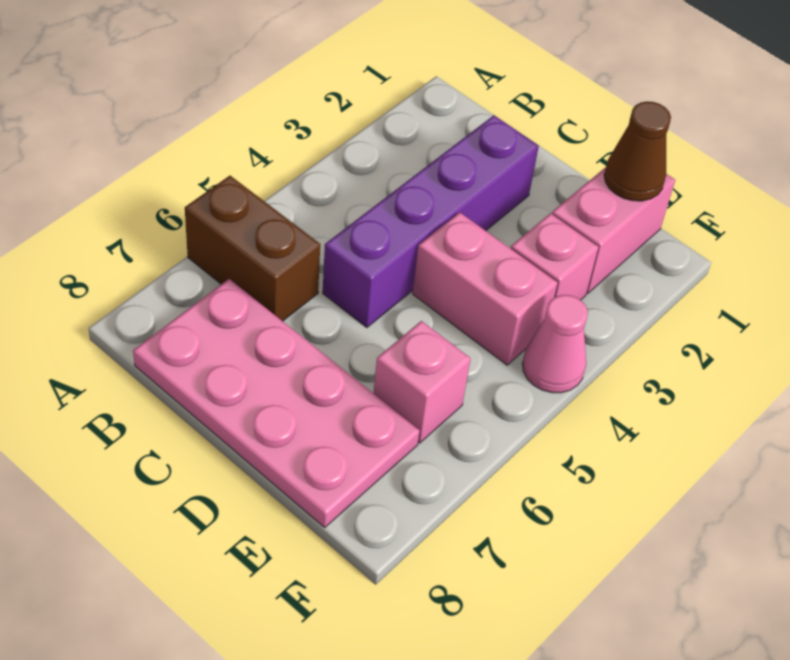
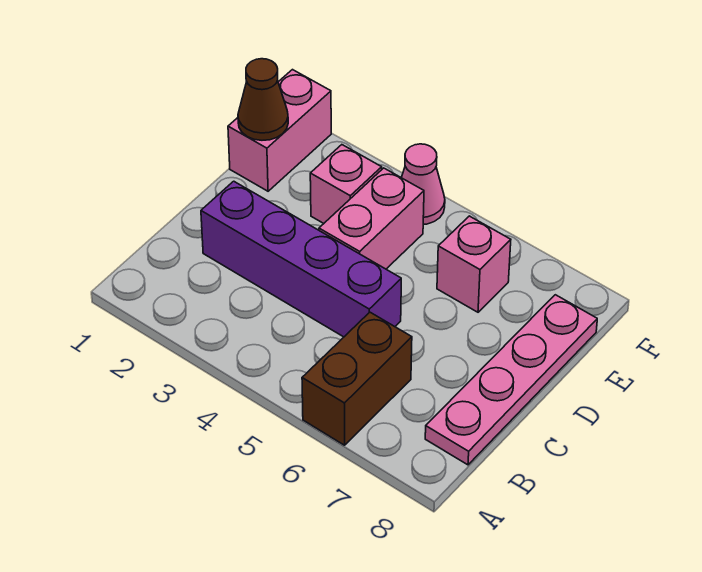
pink 2x4 plate [133,279,420,528] -> pink 1x4 plate [425,295,597,465]
pink 1x2 brick [552,167,675,294] -> pink 1x2 brick turned to [228,70,331,191]

